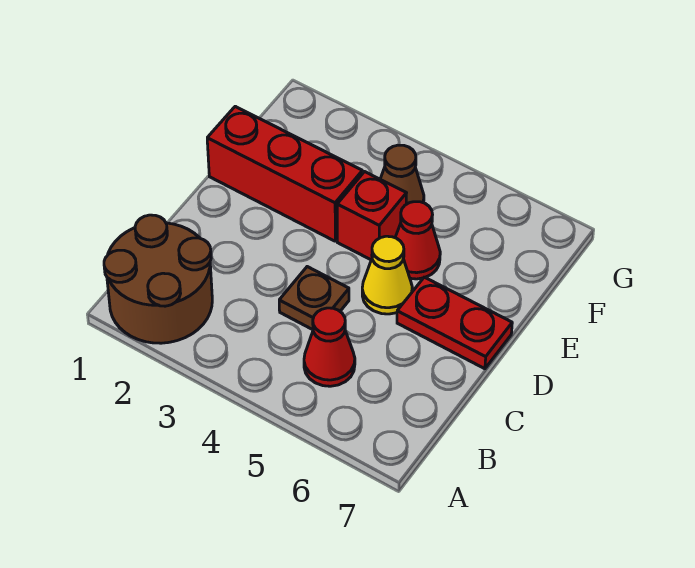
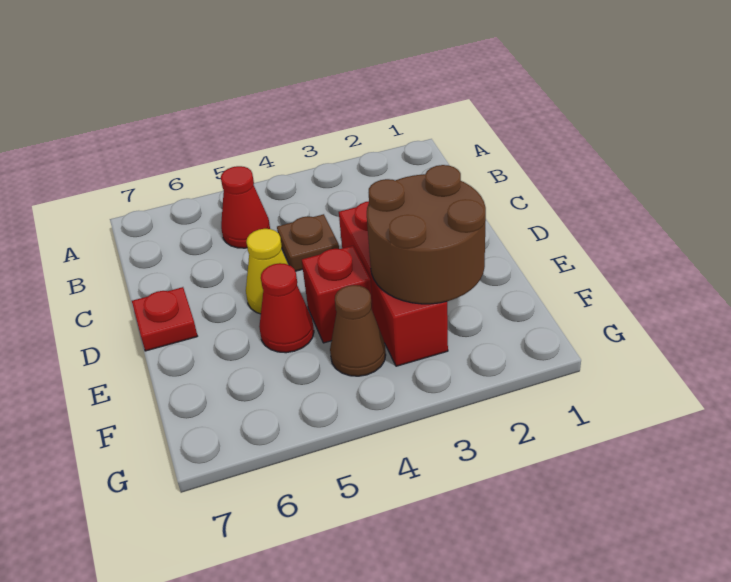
brown 2x2 round brick [104,215,212,343] -> brown 2x2 round brick moved to [367,165,486,304]
red 1x2 plate [397,277,512,369] -> red 1x1 plate [132,287,197,351]
red 1x3 brick [207,106,362,241] -> red 1x3 brick turned to [339,201,448,366]

